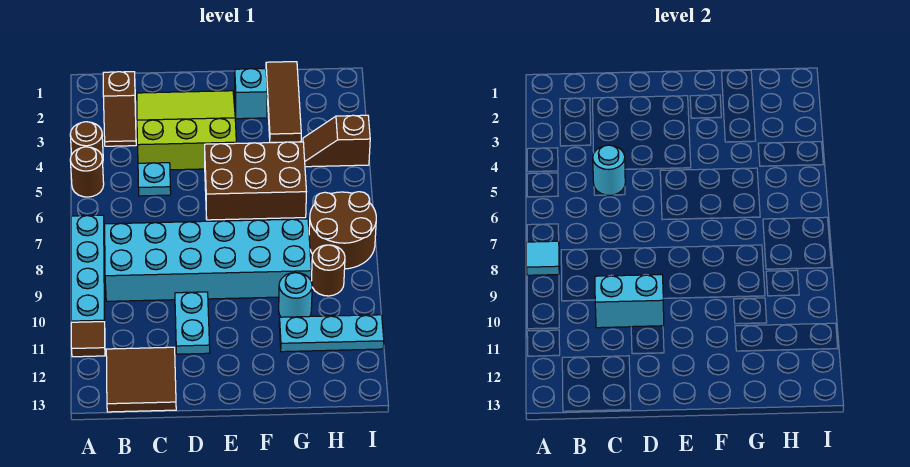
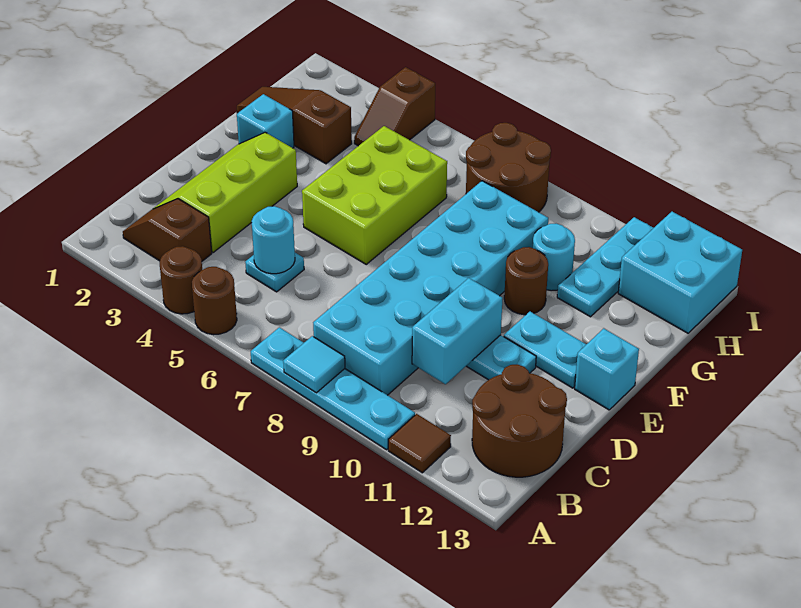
brown 1x2 slope [103,72,136,146] -> brown 1x2 slope turned to [123,199,212,261]
brown 2x2 tile [106,347,176,412] -> brown 2x2 round brick [472,364,567,477]
lime 3x3 slope [137,91,236,170] -> lime 2x3 slope [153,132,297,253]
brown 2x3 brick [205,142,306,220] -> lime 2x3 brick [302,126,447,264]
none -> cyan 1x2 plate [504,312,586,388]
none -> cyan 1x1 brick [575,329,639,410]
brown 1x3 tile [266,62,301,143] -> brown 1x3 slope [237,87,352,164]
brown 1x1 round brick [311,245,345,296] -> brown 1x1 round brick moved to [504,247,548,315]
none -> cyan 2x2 brick [618,212,742,333]

